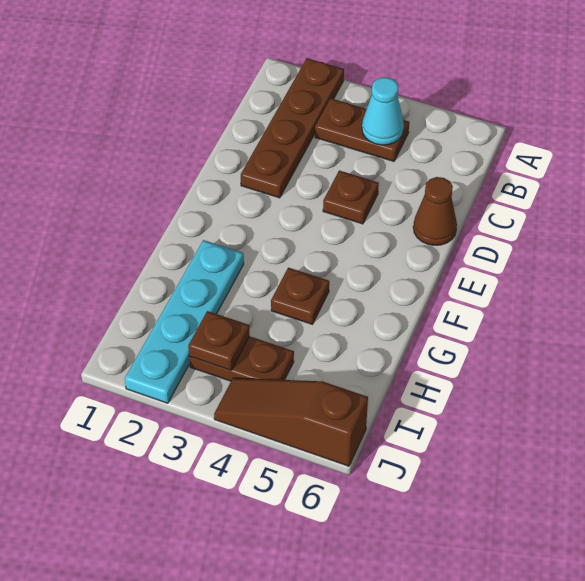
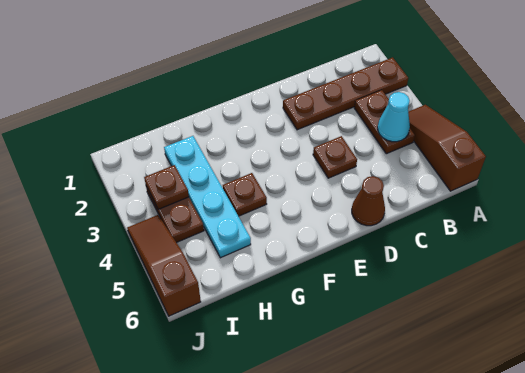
none -> brown 1x3 slope [408,105,486,191]
cyan 1x4 plate [125,240,244,403] -> cyan 1x4 plate turned to [164,136,251,258]

